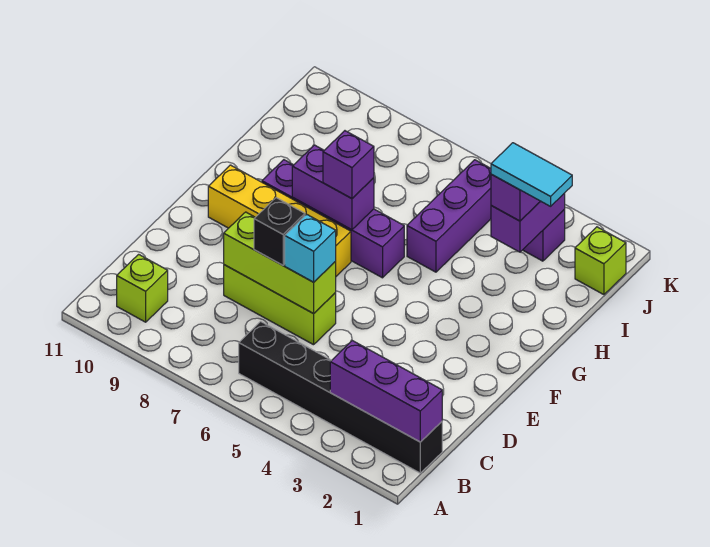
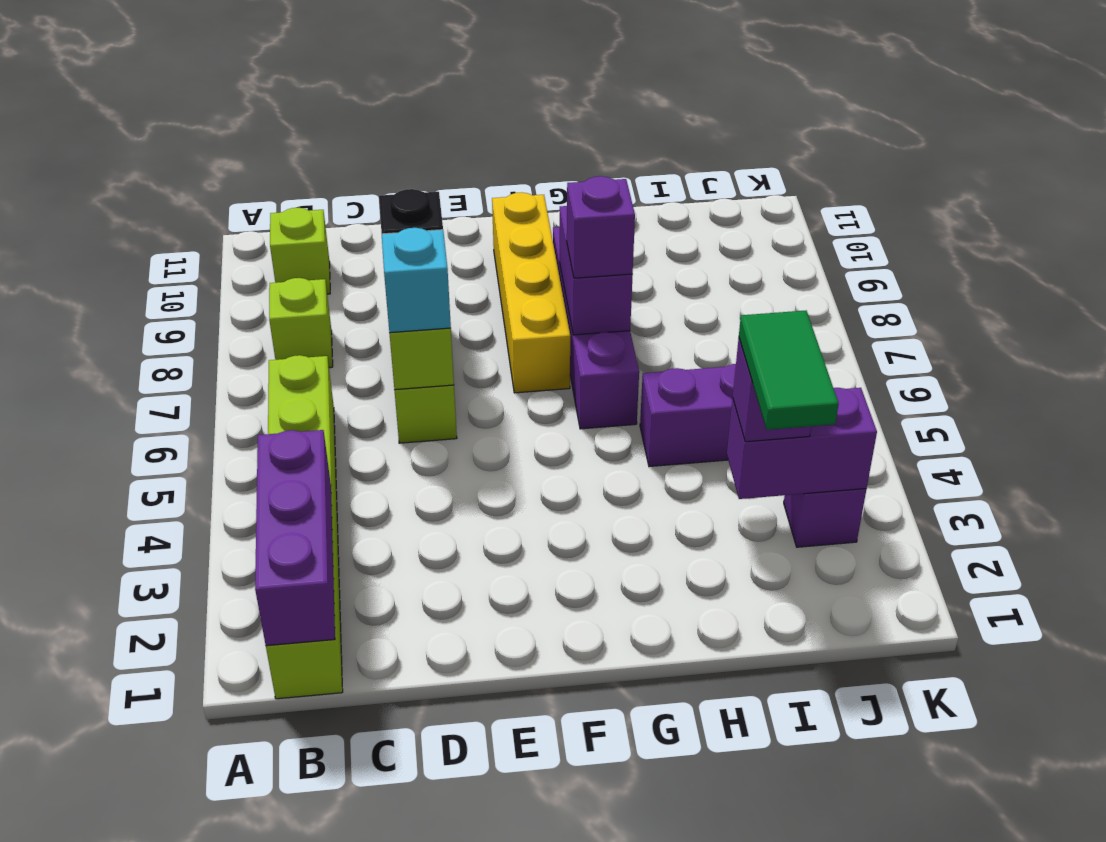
black 1x6 brick [239,321,442,473] -> lime 1x6 brick [266,355,343,699]
cyan 1x2 tile [491,143,572,206] -> green 1x2 tile [739,311,839,430]
lime 1x1 brick [575,227,626,295] -> lime 1x1 brick moved to [269,278,333,368]

